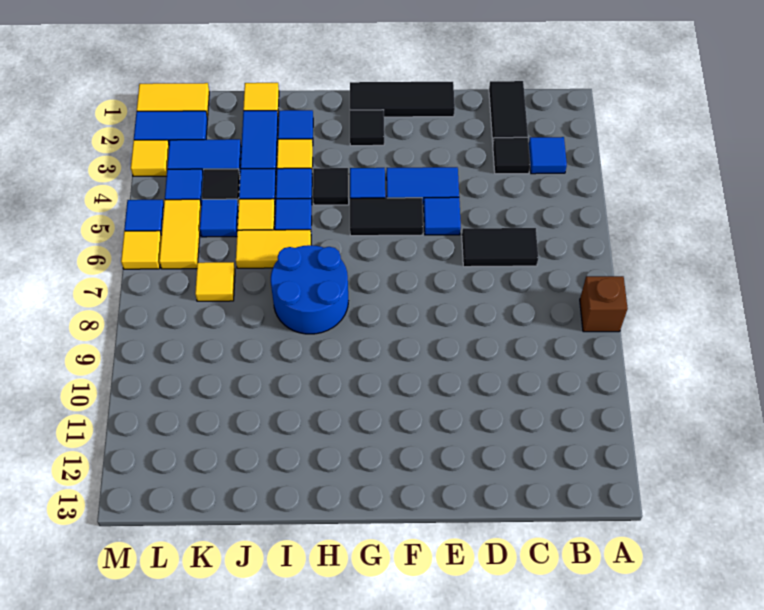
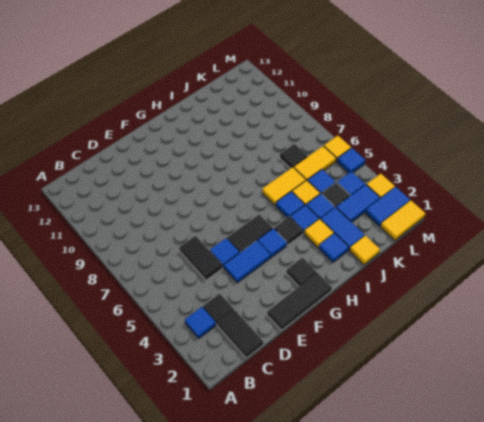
brown 1x1 brick [580,276,628,332] -> none
black 1x2 tile [462,228,538,267] -> black 1x2 tile turned to [179,236,223,280]
blue 2x2 round brick [271,245,348,334] -> none
yellow 1x1 tile [195,262,235,301] -> black 1x1 tile [280,144,307,168]
yellow 1x2 tile [159,199,201,269] -> yellow 1x2 tile turned to [294,146,336,180]

